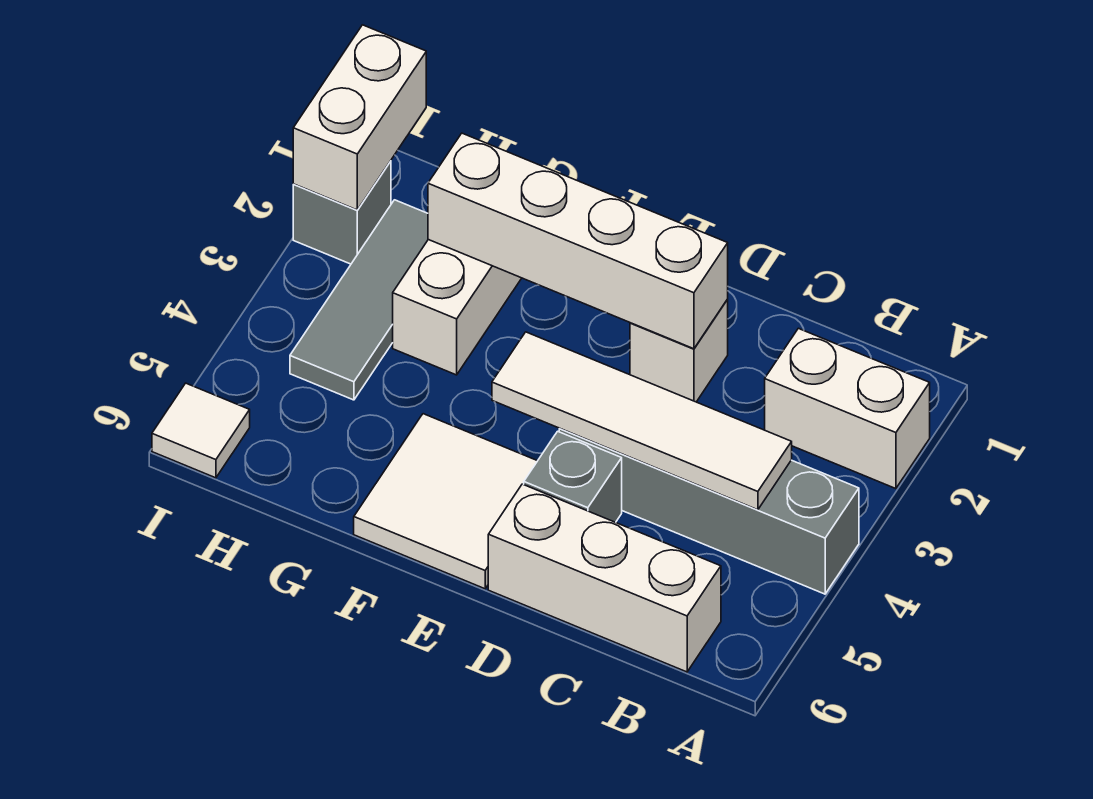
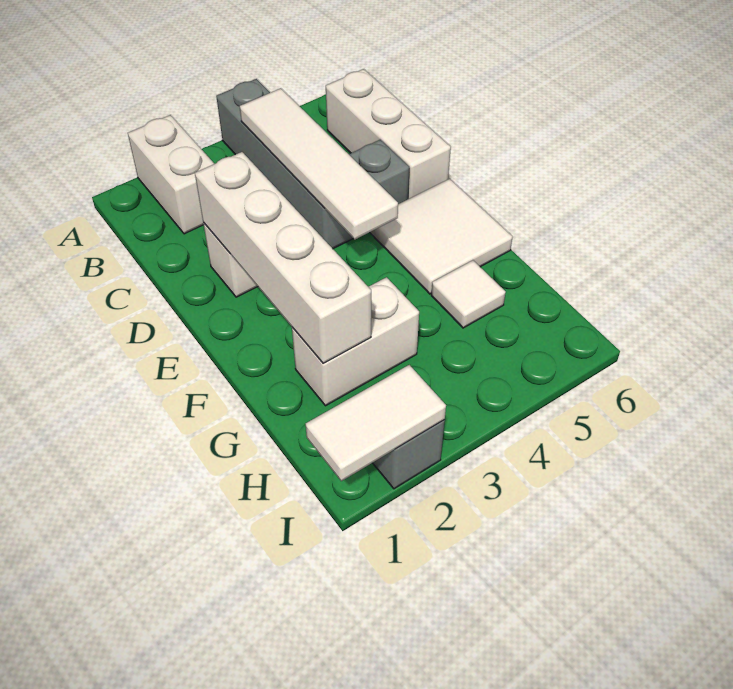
grey 1x3 tile [290,200,428,400] -> none
white 1x2 brick [293,25,426,210] -> white 1x2 tile [306,365,446,481]
white 1x1 tile [152,383,250,478] -> white 1x1 tile moved to [431,260,506,328]

